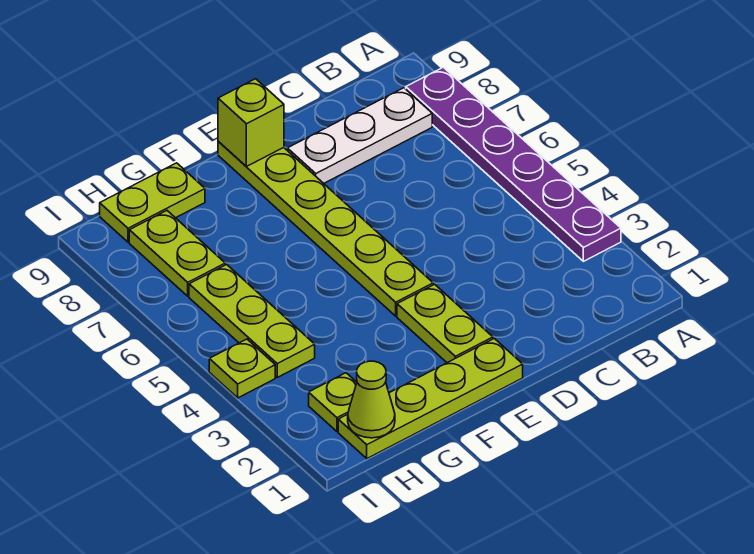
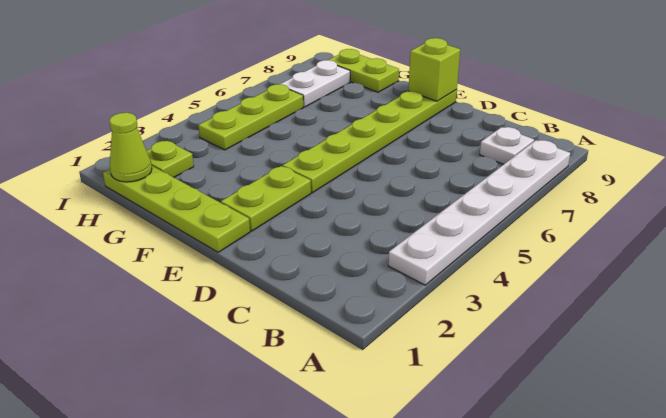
purple 1x6 plate [406,67,621,261] -> white 1x6 plate [388,140,570,285]
white 1x3 plate [287,88,432,183] -> white 1x1 plate [480,127,534,164]
lime 1x2 plate [129,211,225,296] -> white 1x2 plate [281,60,350,107]
lime 1x1 plate [209,339,275,398] -> none

